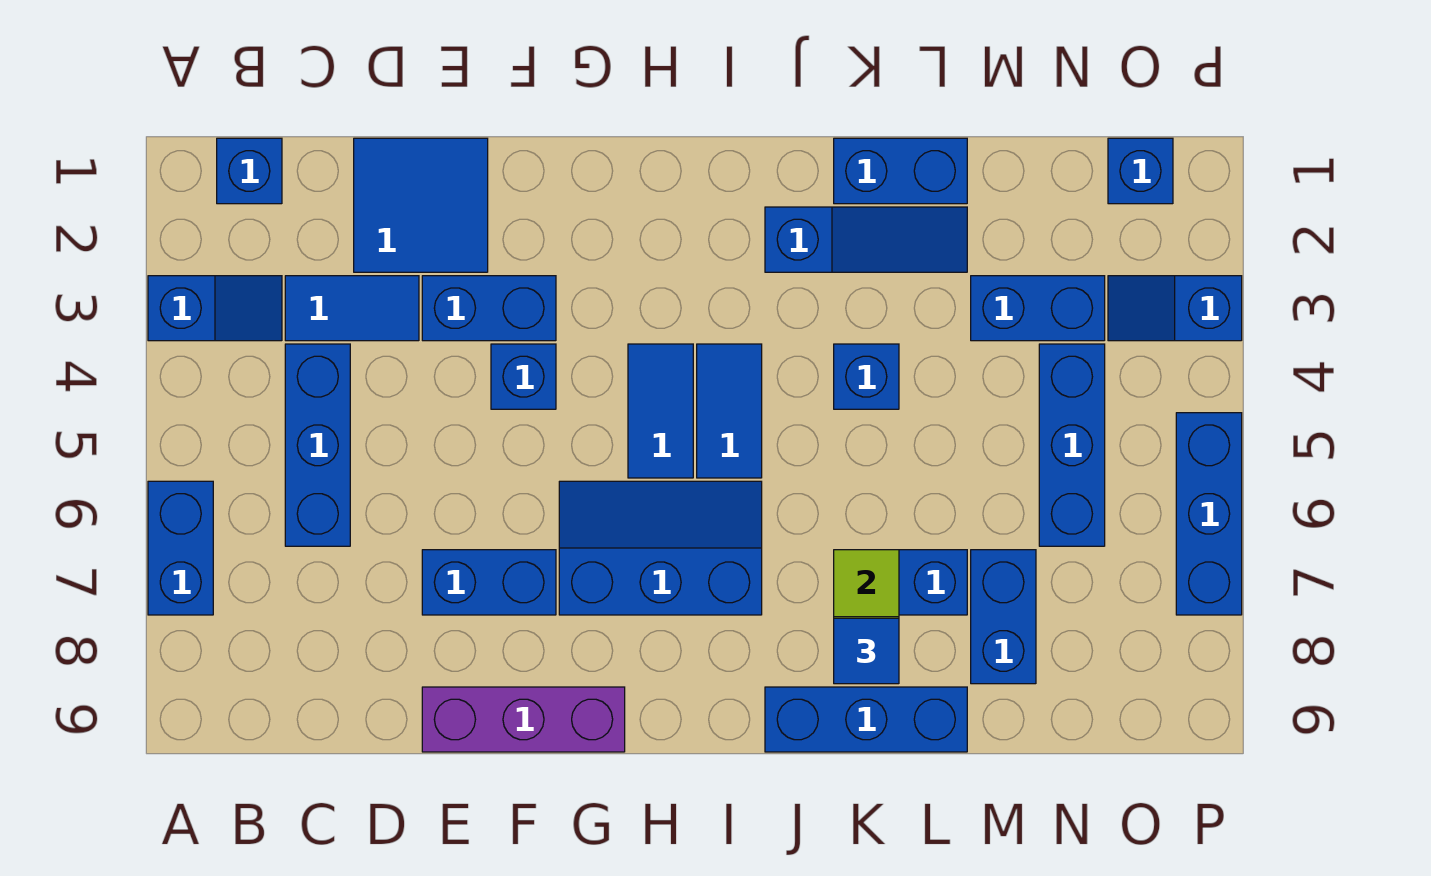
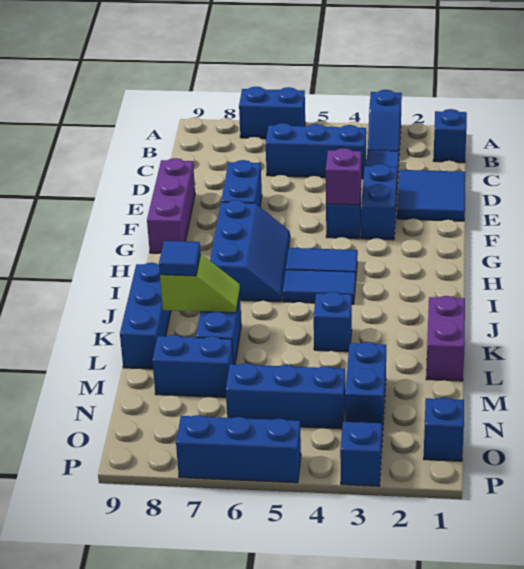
none -> purple 1x1 brick [326,148,361,205]
blue 1x3 slope [765,207,967,272] -> none
blue 1x2 brick [834,138,967,204] -> purple 1x2 brick [426,296,465,381]

